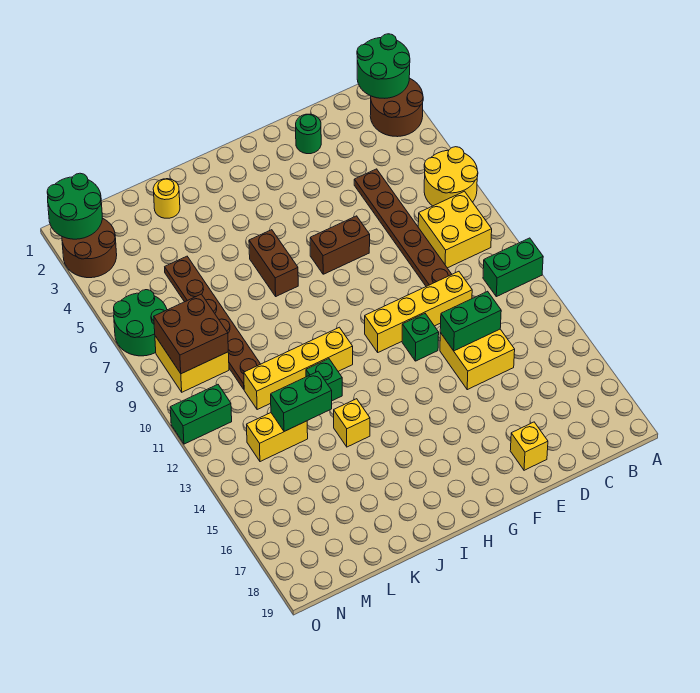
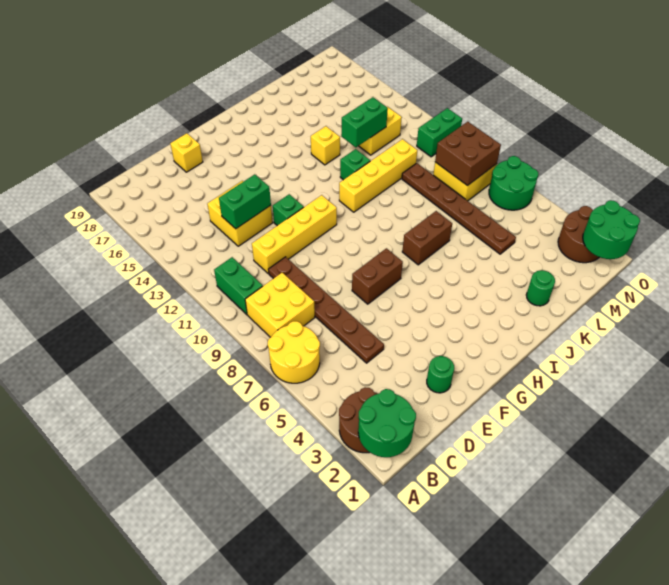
green 1x2 brick [483,238,543,297] -> green 1x2 brick turned to [214,257,263,315]
brown 1x2 brick [249,230,298,296] -> brown 1x2 brick turned to [402,211,452,265]
yellow 1x1 round brick [153,179,180,218] -> green 1x1 round brick [526,270,555,306]

